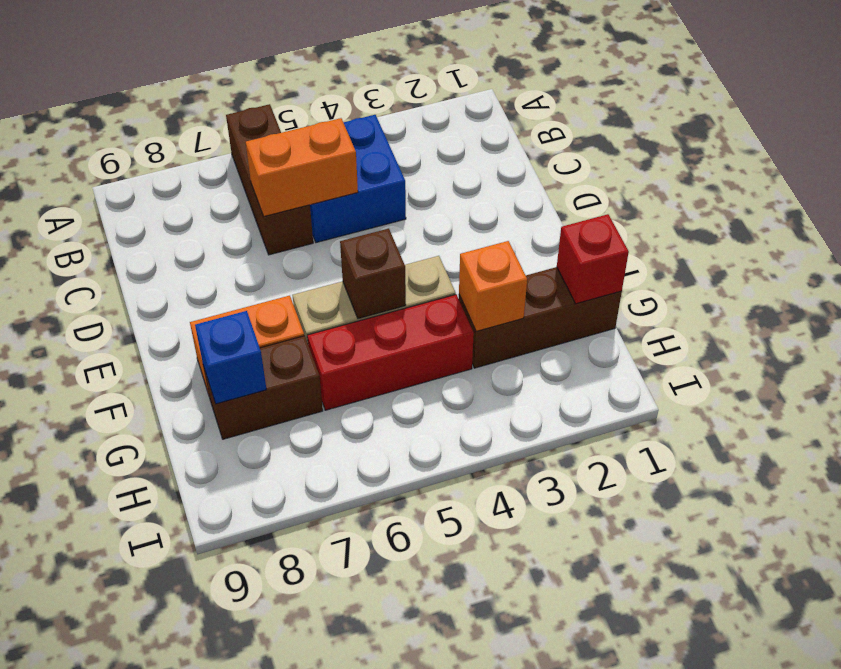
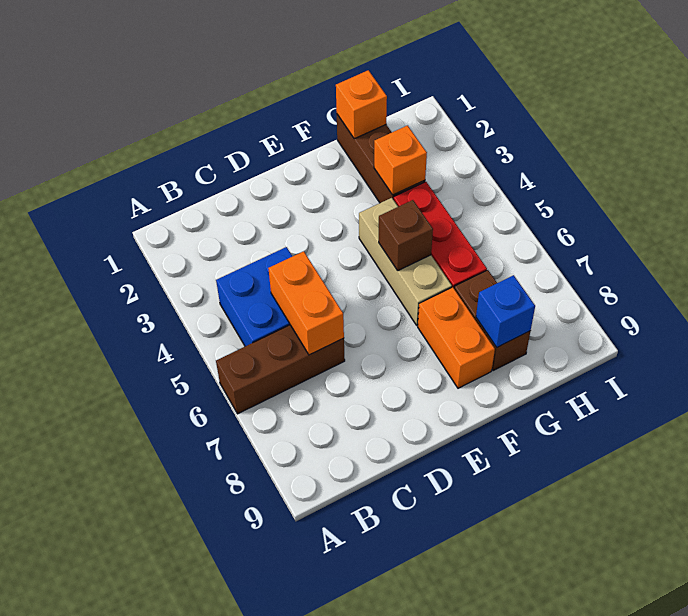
red 1x1 brick [557,214,629,304] -> orange 1x1 brick [336,70,387,139]

